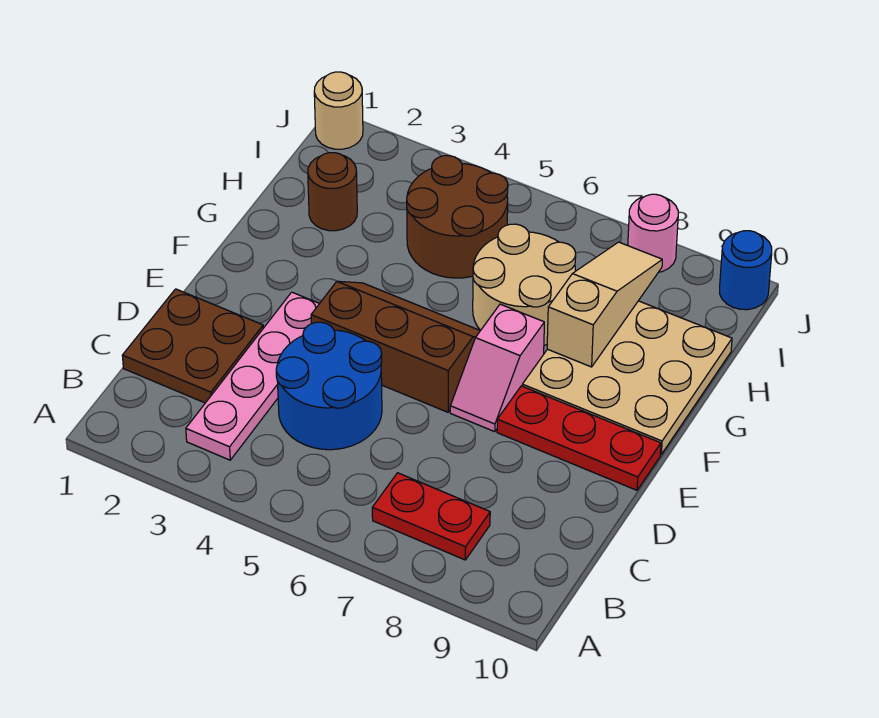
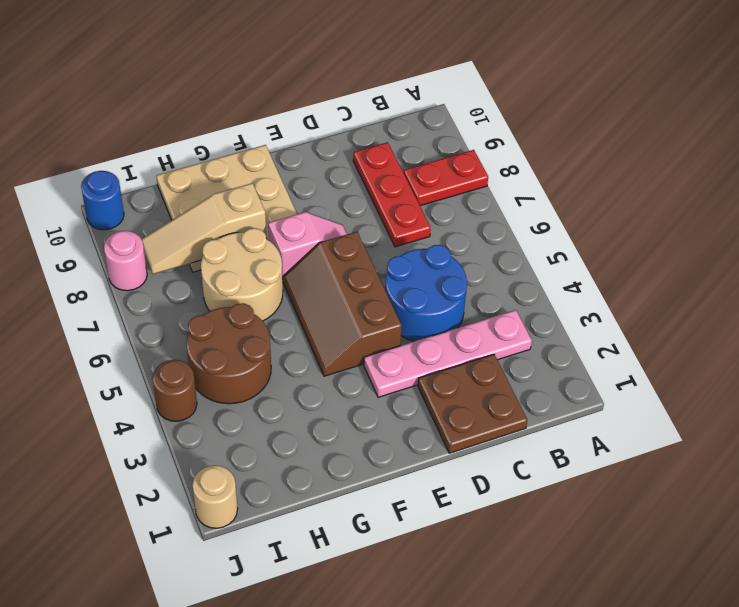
red 1x2 plate [372,473,490,560] -> red 1x2 plate turned to [404,150,488,206]
red 1x3 plate [497,386,661,490] -> red 1x3 plate moved to [353,142,431,247]
brown 1x1 round brick [308,153,357,231] -> brown 1x1 round brick moved to [153,360,197,421]

